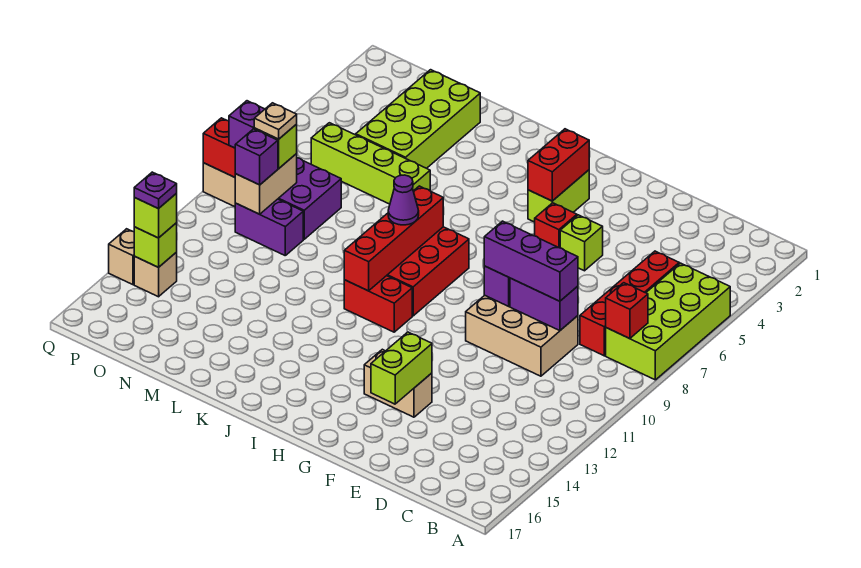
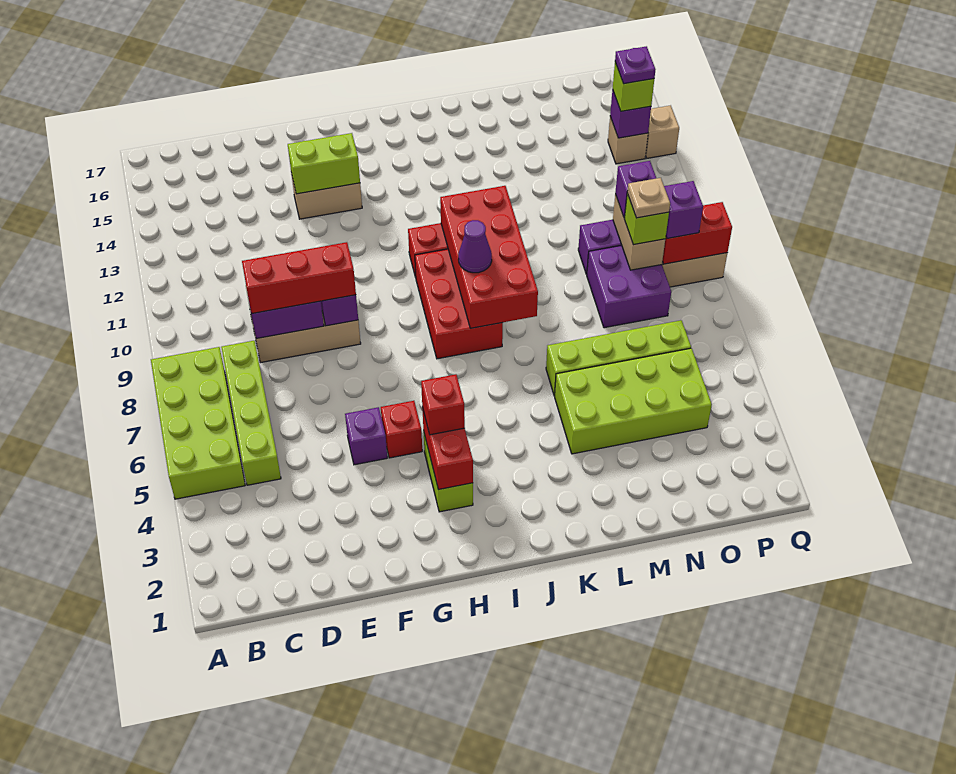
red 1x1 brick [606,283,648,339] -> red 1x1 brick moved to [421,374,465,435]
red 1x4 brick [580,251,679,356] -> lime 1x4 brick [221,341,281,485]
purple 1x3 brick [484,221,578,301] -> red 1x3 brick [242,242,356,313]
lime 1x1 brick [560,215,603,271] -> purple 1x1 brick [345,407,387,465]
lime 1x2 brick [371,332,432,404] -> lime 1x2 brick turned to [288,133,360,194]
red 1x4 brick [344,186,443,291] -> red 2x4 brick [440,186,538,328]
lime 2x4 brick [356,70,480,168] -> lime 2x4 brick turned to [555,348,712,454]
lime 1x1 brick [134,223,177,267] -> purple 1x1 brick [610,90,651,138]

